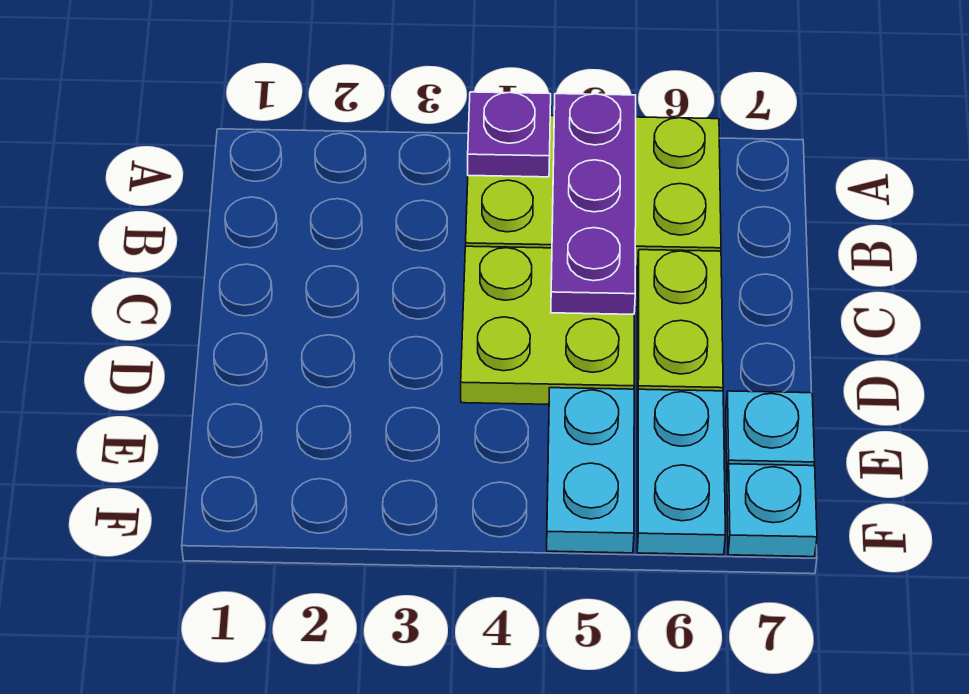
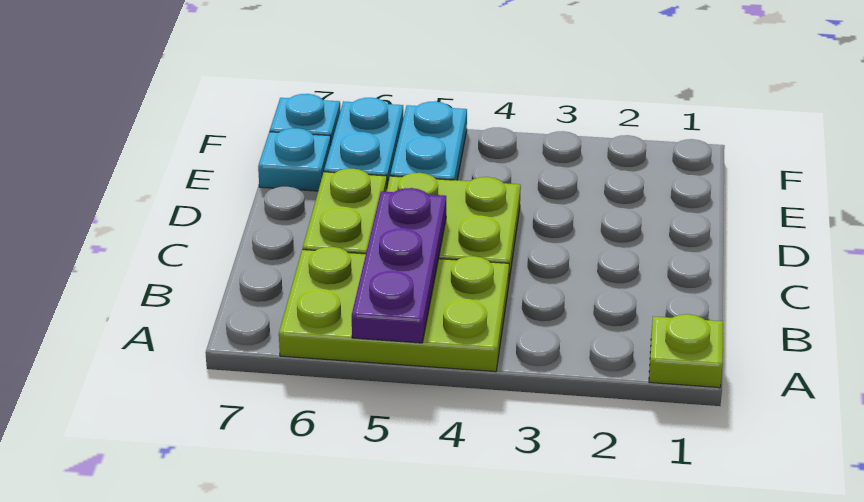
none -> lime 1x1 plate [649,314,723,388]
purple 1x1 plate [468,92,551,177] -> none

